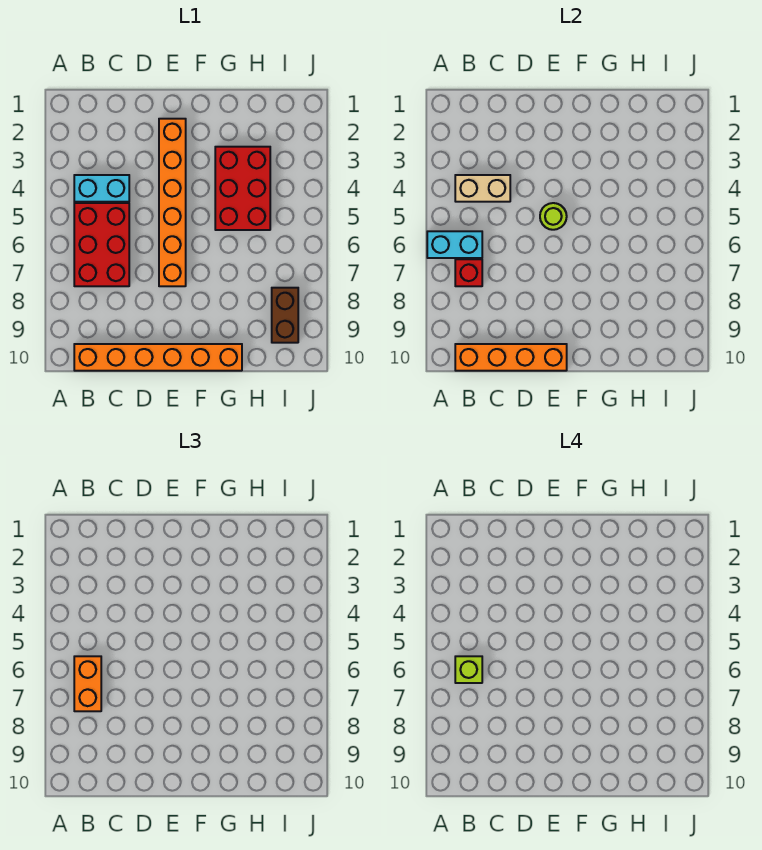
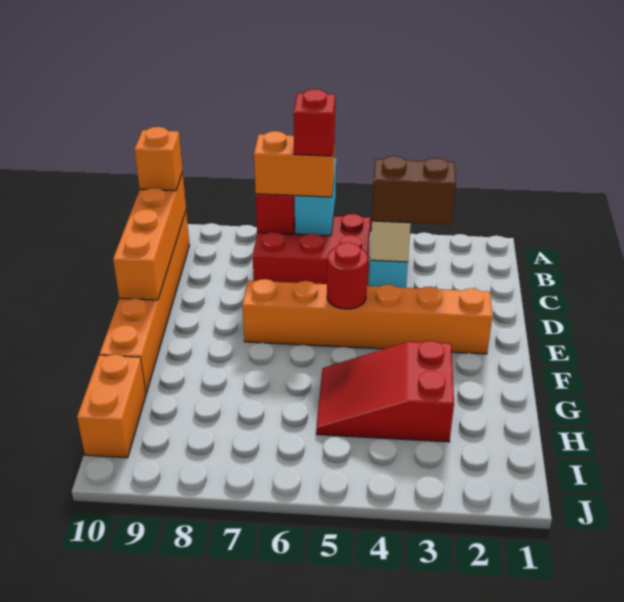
lime 1x1 brick [455,656,482,683] -> red 1x1 brick [294,89,335,156]
none -> orange 1x1 brick [135,127,183,191]
lime 1x1 round brick [540,203,567,230] -> red 1x1 round brick [327,242,368,309]
red 2x3 brick [215,147,270,230] -> red 2x3 slope [316,341,454,442]
none -> orange 1x2 brick [77,354,146,458]
brown 1x2 brick [272,288,298,343] -> brown 1x2 brick moved to [372,156,456,224]

